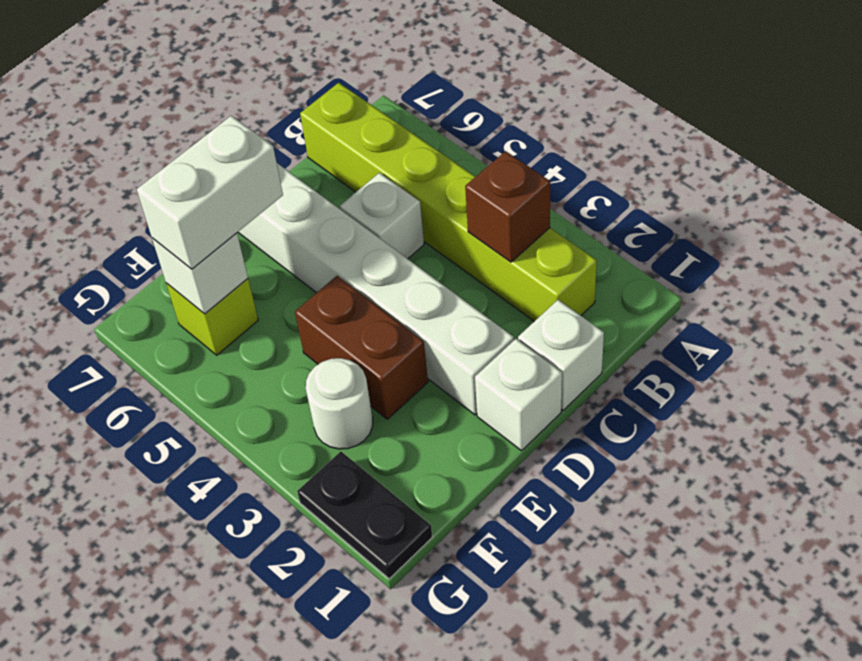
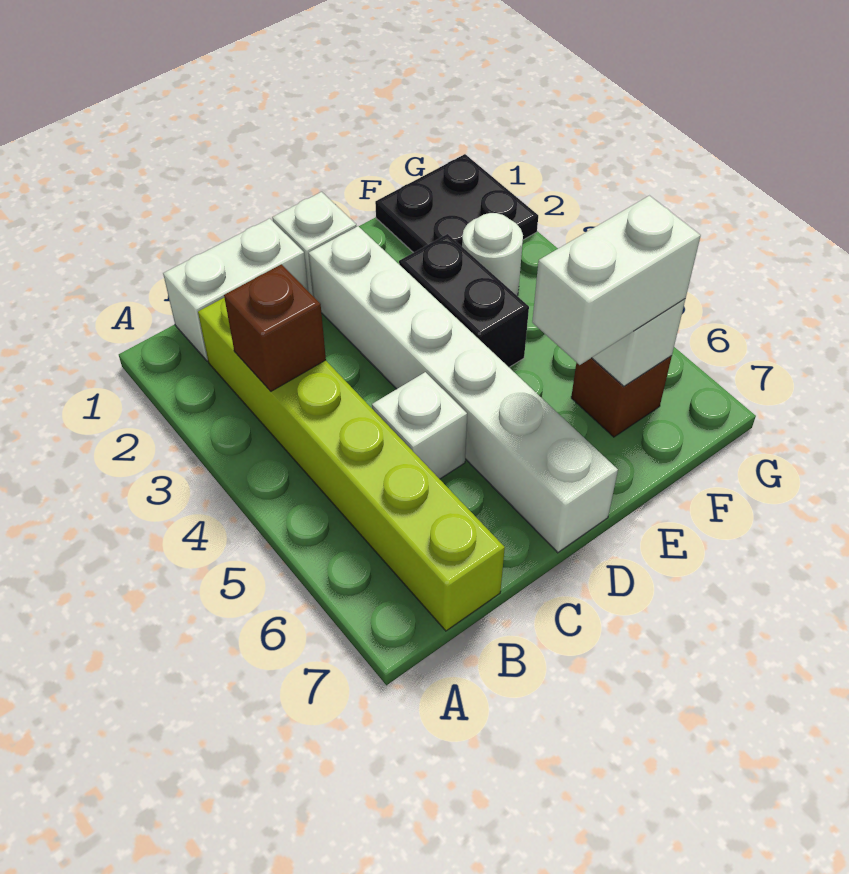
white 1x1 brick [518,300,604,410] -> white 1x2 brick [163,218,308,361]
brown 1x2 brick [295,276,428,419] -> black 1x2 brick [399,234,529,367]
lime 1x1 brick [166,279,258,355] -> brown 1x1 brick [571,356,672,437]
black 1x2 plate [297,451,432,579] -> black 2x2 plate [375,154,538,253]

